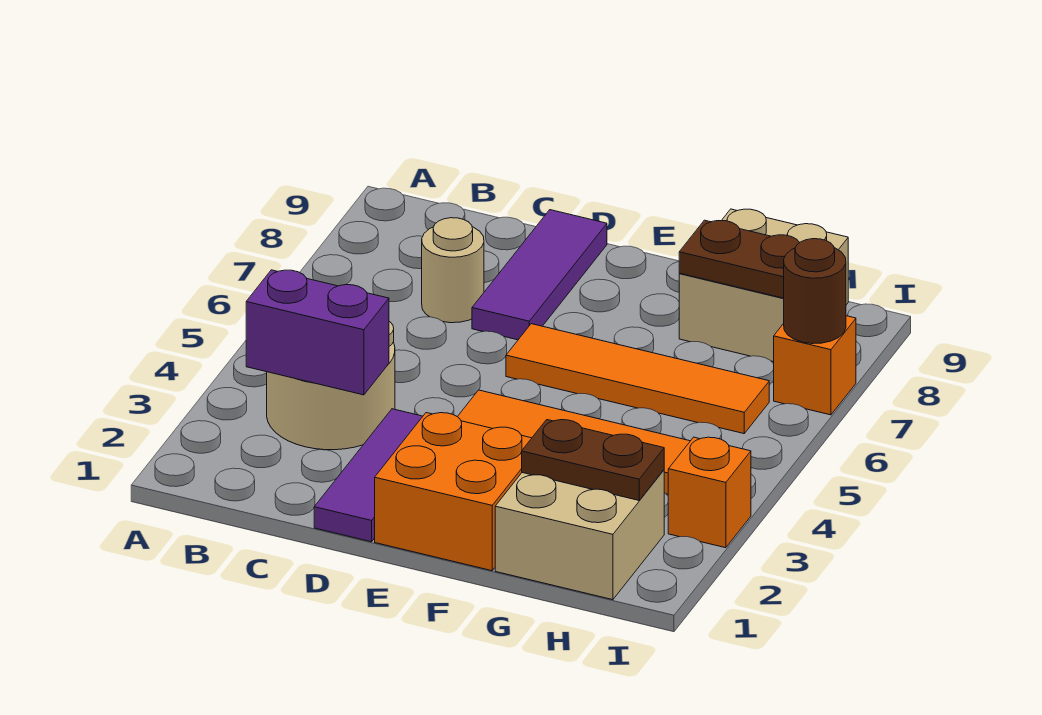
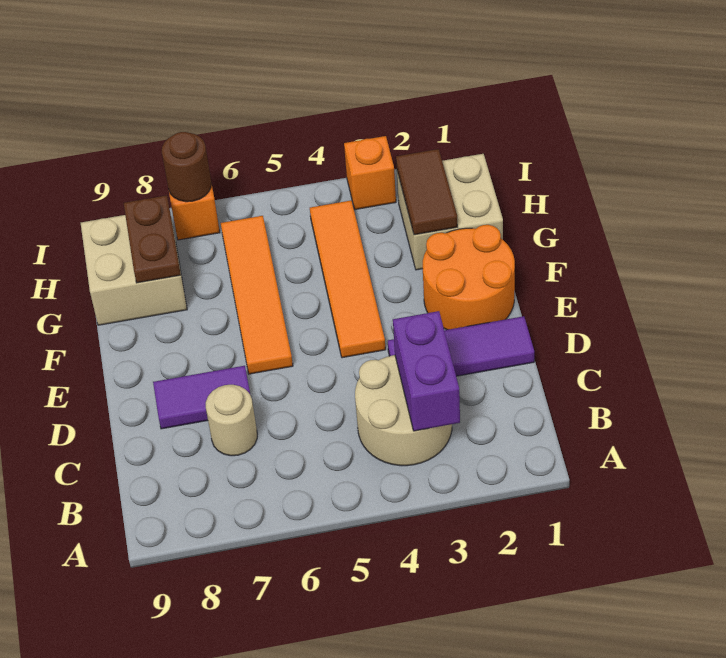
purple 1x3 tile [472,210,607,340] -> purple 1x2 tile [153,366,250,429]
orange 2x2 brick [375,413,531,571] -> orange 2x2 round brick [423,225,515,330]
brown 1x2 plate [522,420,664,500] -> brown 1x2 tile [396,149,457,235]

